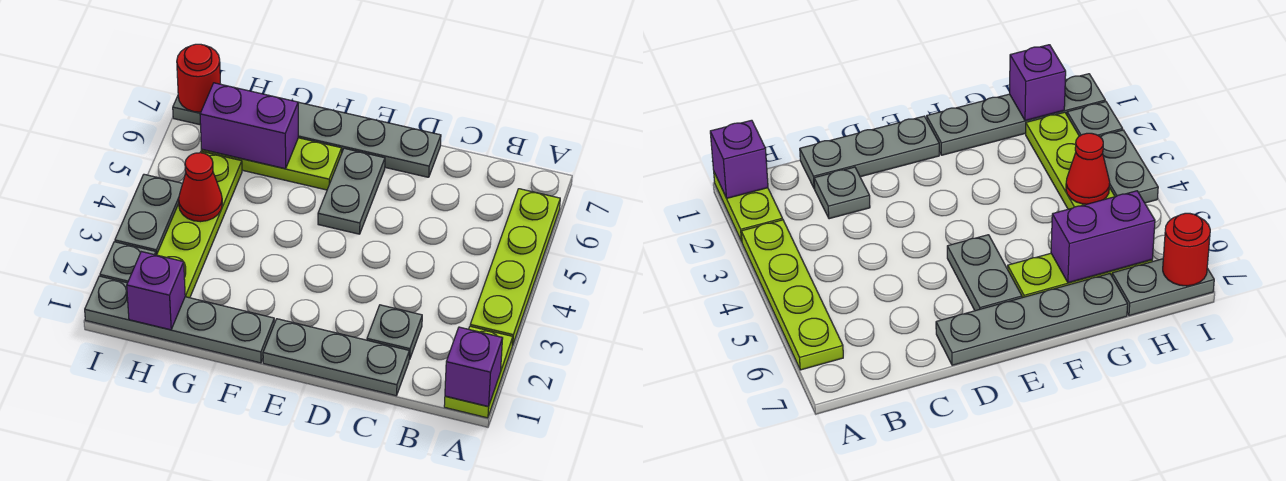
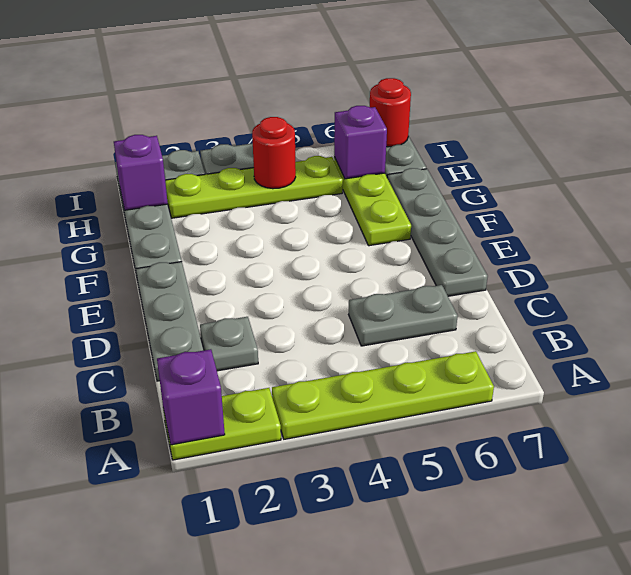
grey 1x2 plate [318,148,385,234] -> grey 1x2 plate moved to [349,285,458,346]
purple 1x2 brick [200,83,298,169] -> purple 1x1 brick [334,106,387,179]
red 1x1 cone [179,153,222,222] -> red 1x1 round brick [252,117,296,189]

